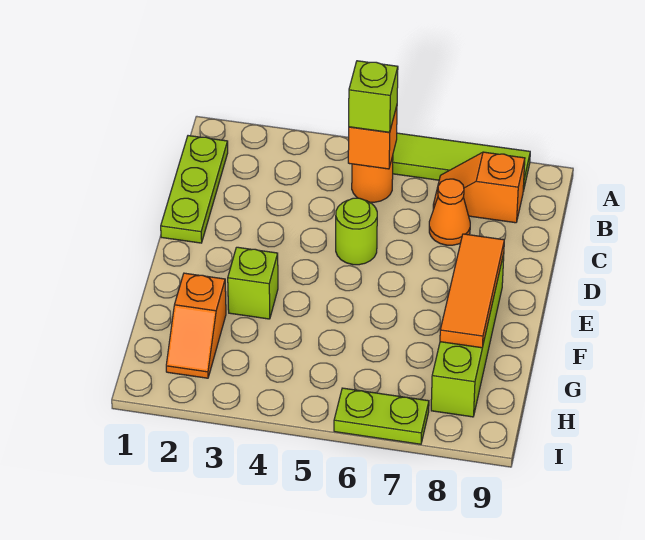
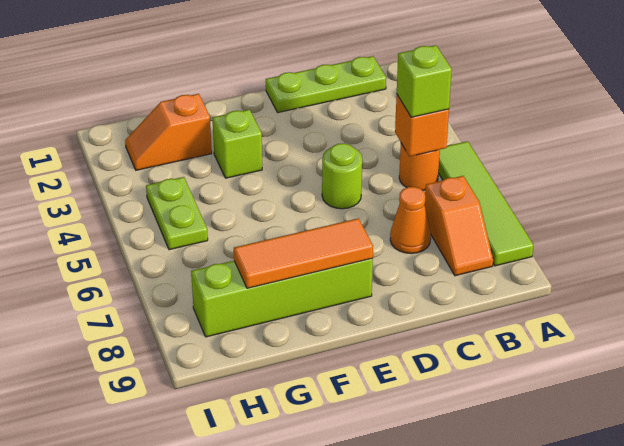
orange 1x2 slope [433,152,525,223] -> orange 1x2 slope turned to [425,176,493,276]
lime 1x2 plate [334,388,429,444] -> lime 1x2 plate moved to [146,177,208,250]

